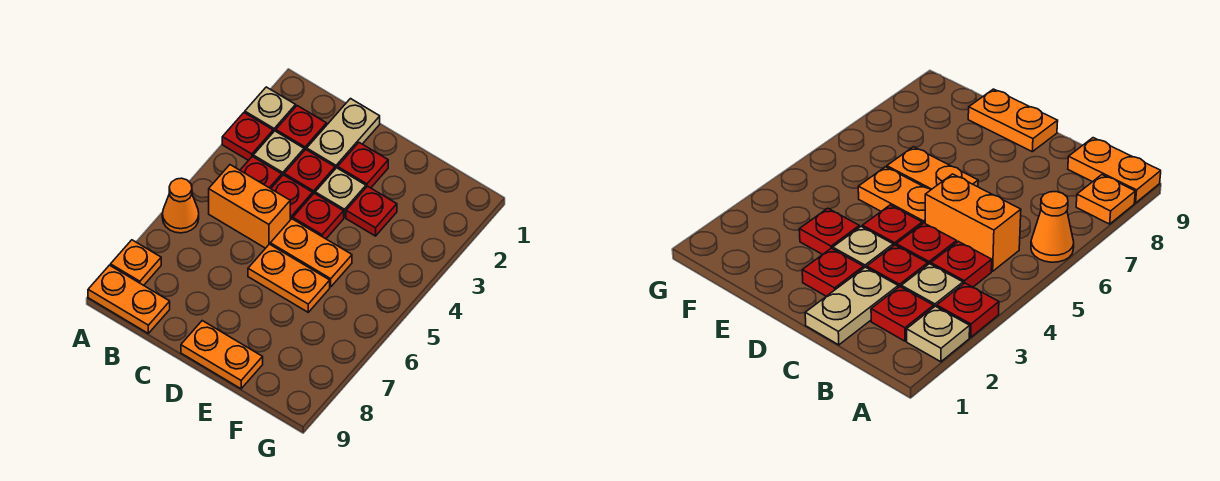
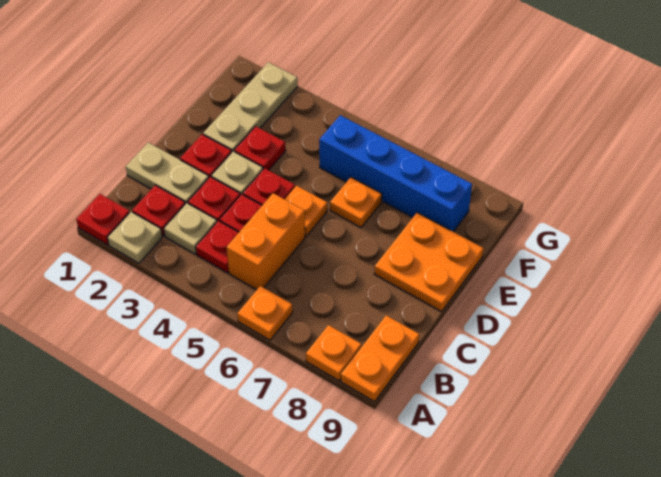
red 1x1 plate [222,113,273,161] -> red 1x1 plate moved to [76,194,130,245]
orange 1x1 cone [162,178,199,233] -> orange 1x1 plate [237,286,293,340]
orange 1x2 plate [270,219,352,287] -> orange 1x1 plate [285,186,327,236]
orange 1x2 plate [248,244,330,312] -> orange 1x1 plate [330,177,382,227]
orange 1x2 plate [181,321,263,389] -> orange 2x2 plate [374,213,484,312]
none -> tan 1x3 plate [203,62,298,152]
none -> blue 1x4 brick [319,115,472,232]

